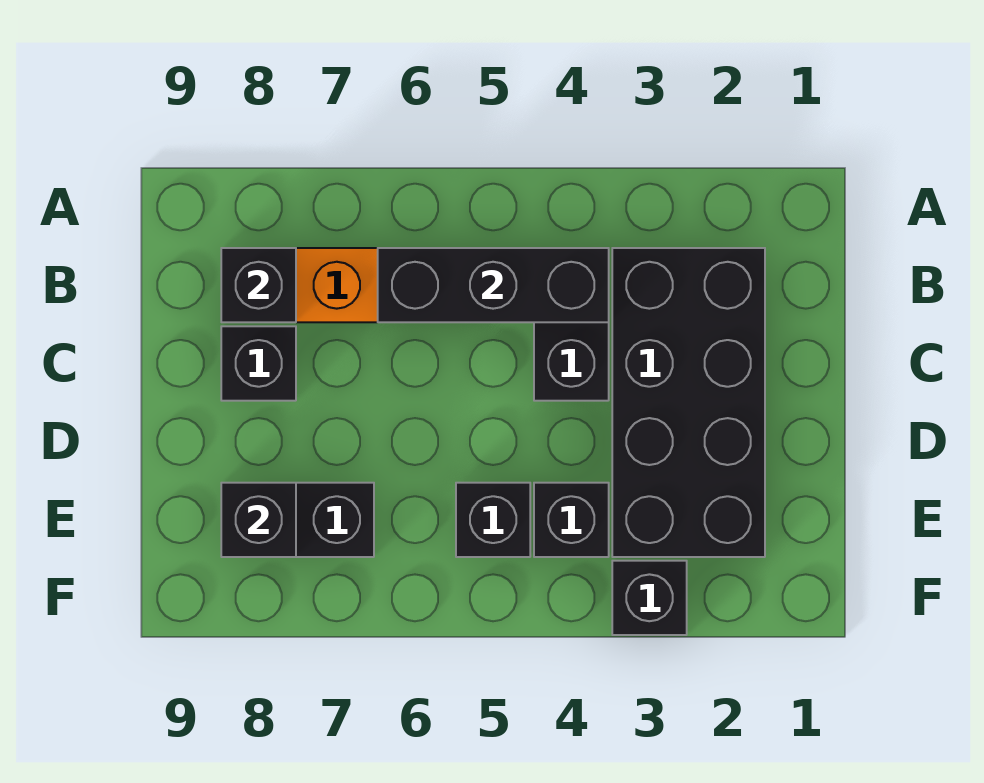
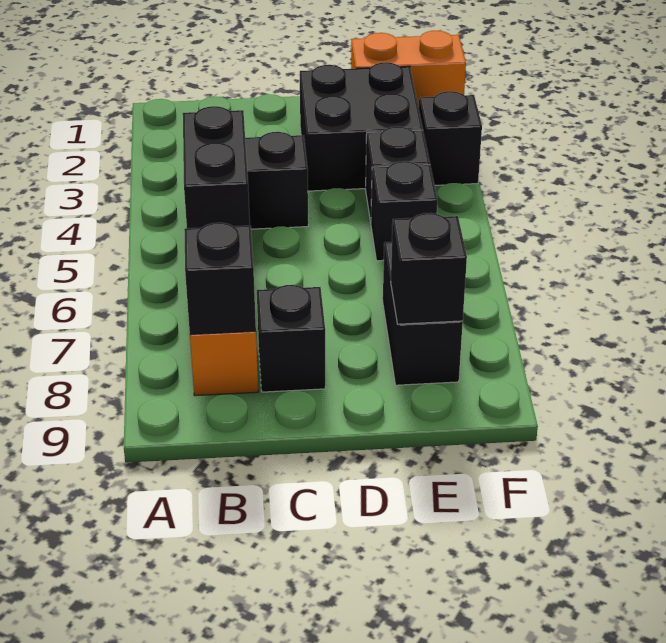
black 2x4 brick [612,248,765,557] -> black 2x2 brick [300,62,423,191]
black 1x3 brick [378,248,609,322] -> black 1x2 brick [183,106,250,228]
none -> orange 1x2 brick [351,31,466,107]

